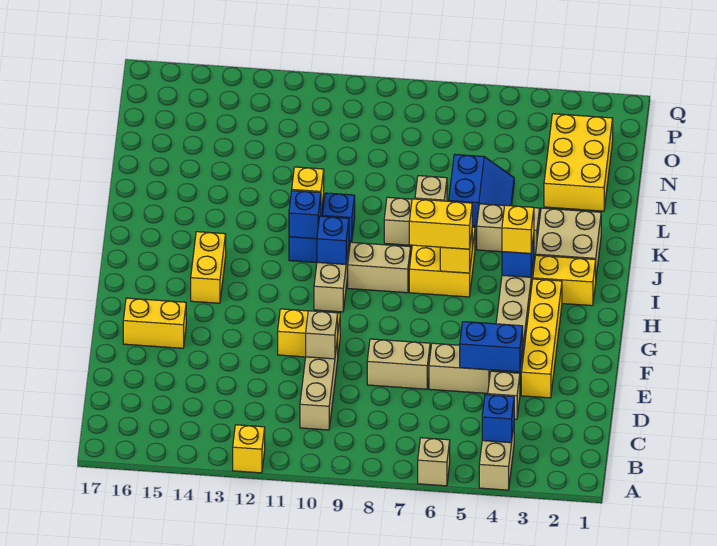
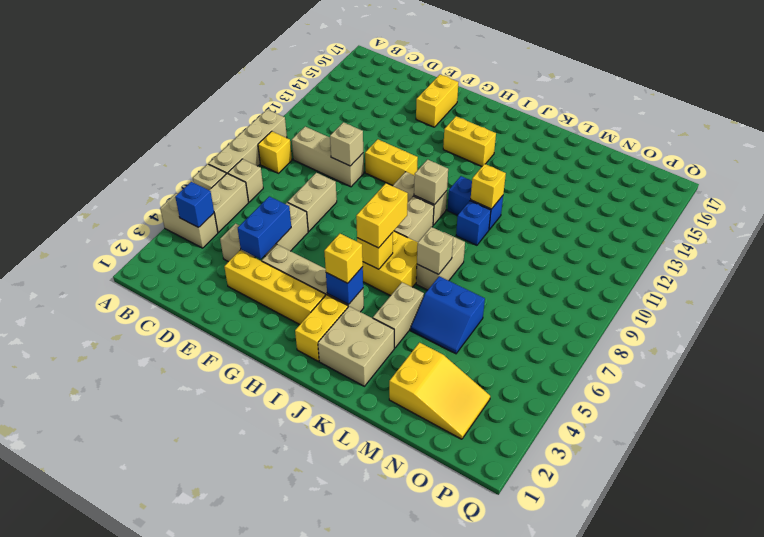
none -> tan 1x4 brick [209,109,287,174]
yellow 1x1 brick [233,425,265,473] -> yellow 1x1 brick moved to [258,131,292,173]
none -> tan 1x2 brick [209,174,248,232]
none -> tan 1x1 brick [228,159,263,202]
yellow 1x2 brick [278,309,340,357] -> yellow 1x2 brick turned to [365,139,418,186]
blue 1x1 brick [317,216,349,264] -> tan 1x1 brick [414,160,448,205]
blue 1x1 brick [289,191,321,239] -> none
yellow 2x3 brick [544,114,613,211] -> yellow 2x3 slope [389,343,490,439]

